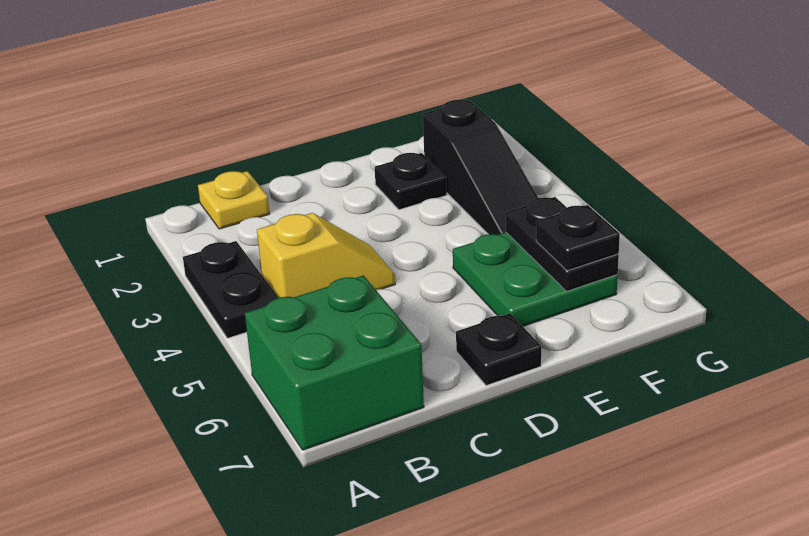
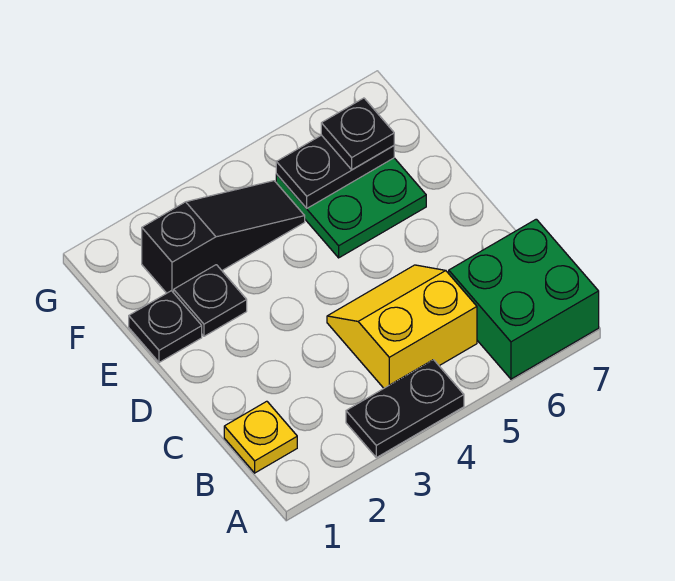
yellow 1x2 slope [257,213,395,298] -> yellow 2x2 slope [327,265,477,388]
black 1x1 plate [456,313,541,386] -> black 1x1 plate moved to [129,291,202,362]

